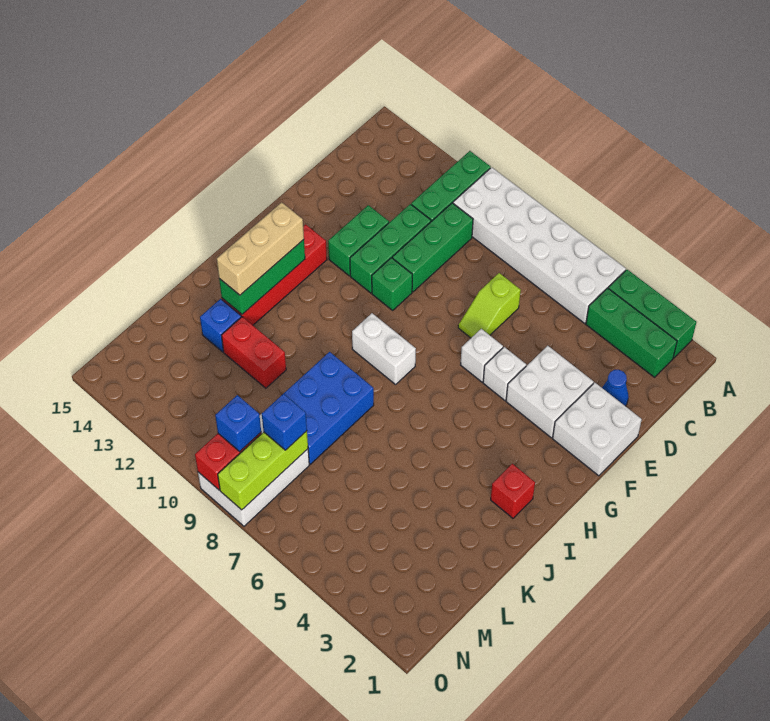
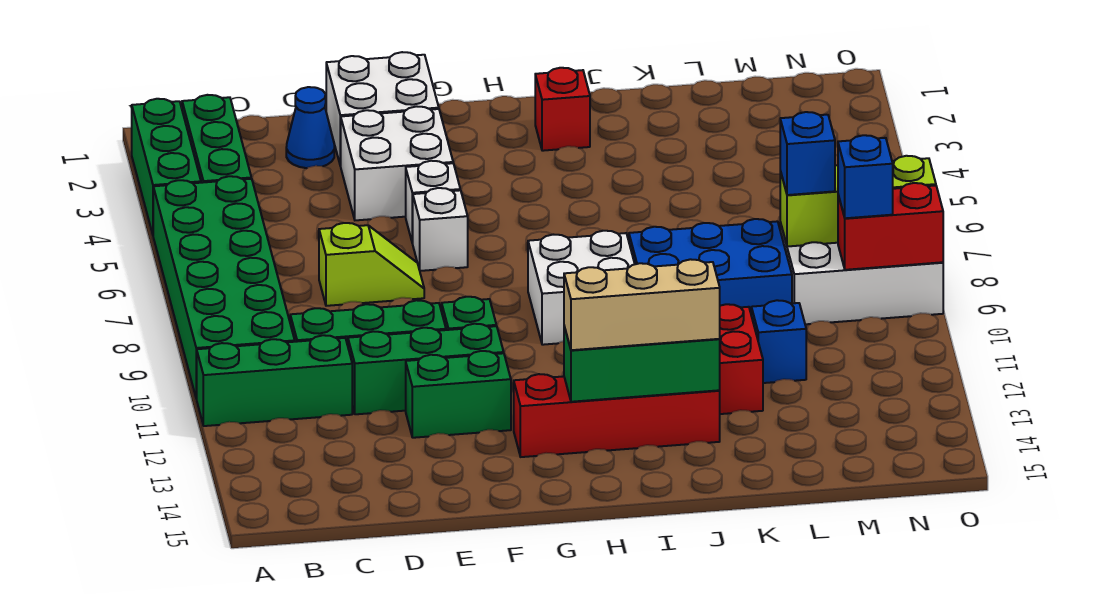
white 2x6 brick [453,167,626,323] -> green 2x6 brick [153,176,295,399]
white 1x2 brick [352,313,416,384] -> white 2x2 brick [528,231,635,345]
blue 1x1 brick [200,299,241,352] -> blue 1x1 brick moved to [751,300,806,383]

